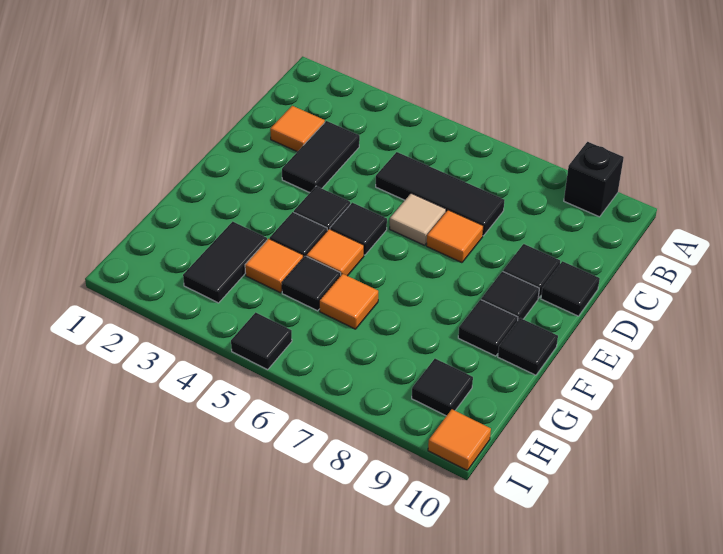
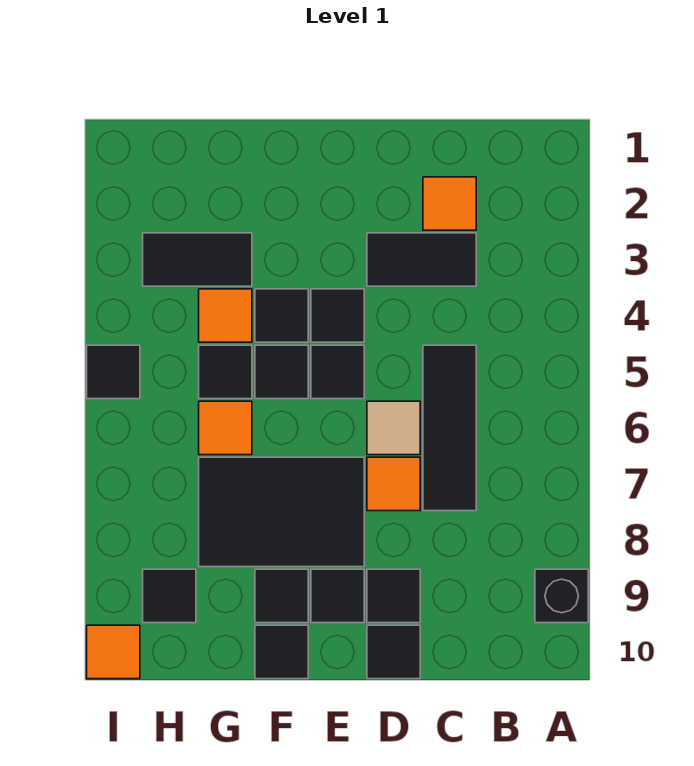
none -> black 2x3 tile [199,457,364,567]
orange 1x1 tile [306,229,364,276] -> black 1x1 tile [255,345,308,399]

